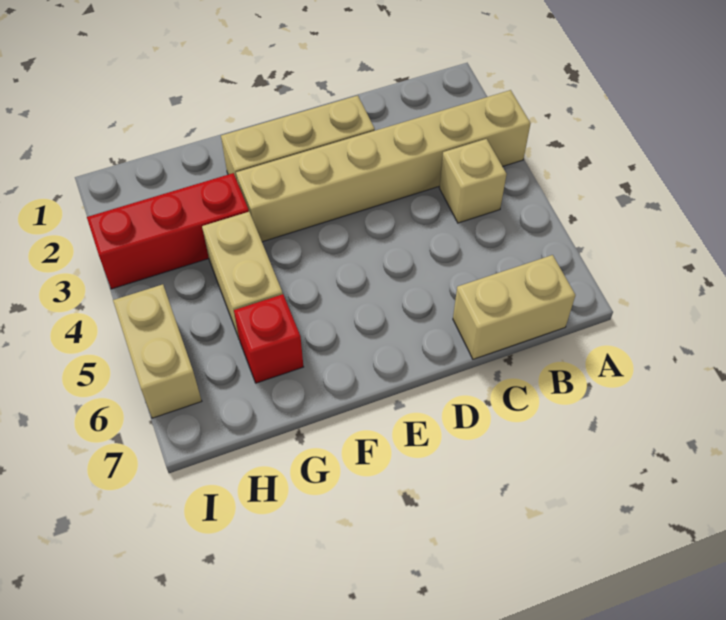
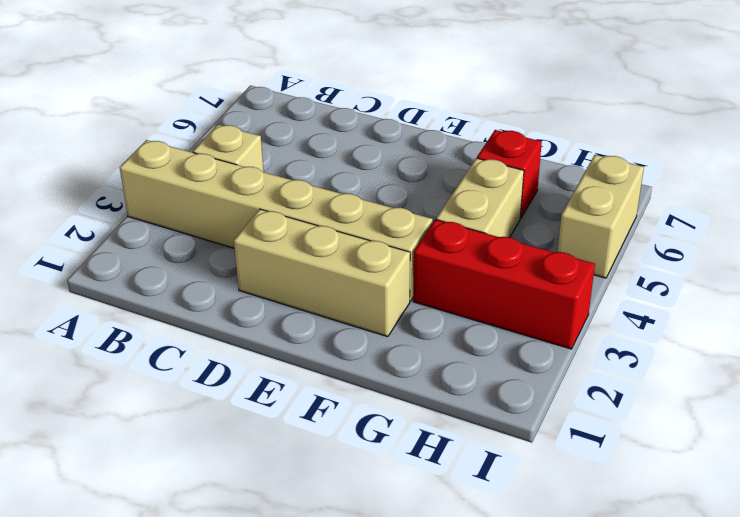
tan 1x2 brick [453,255,575,359] -> none

